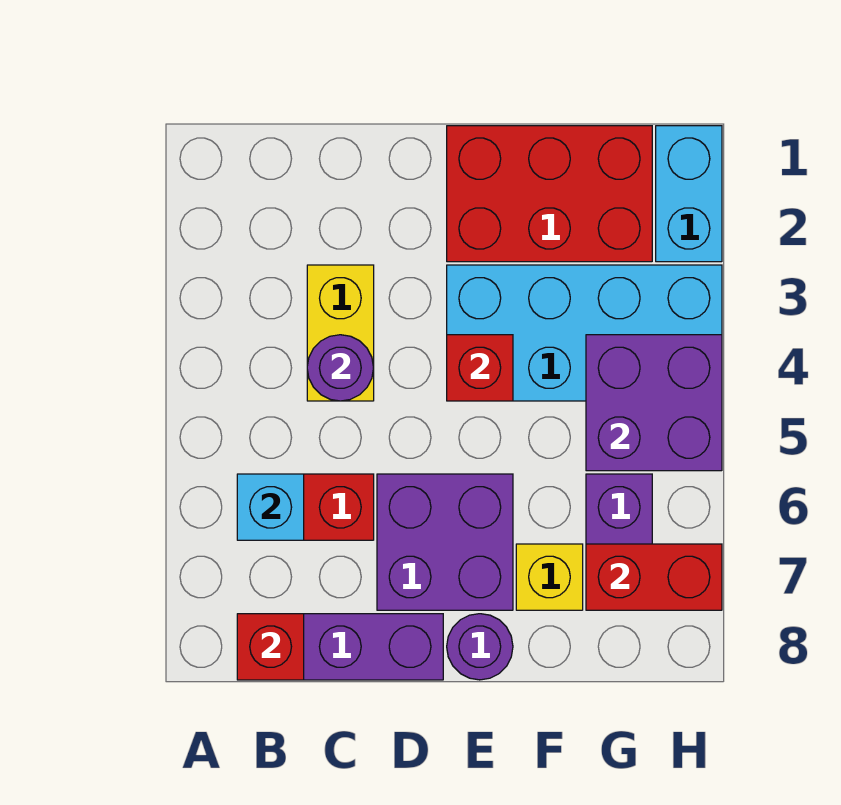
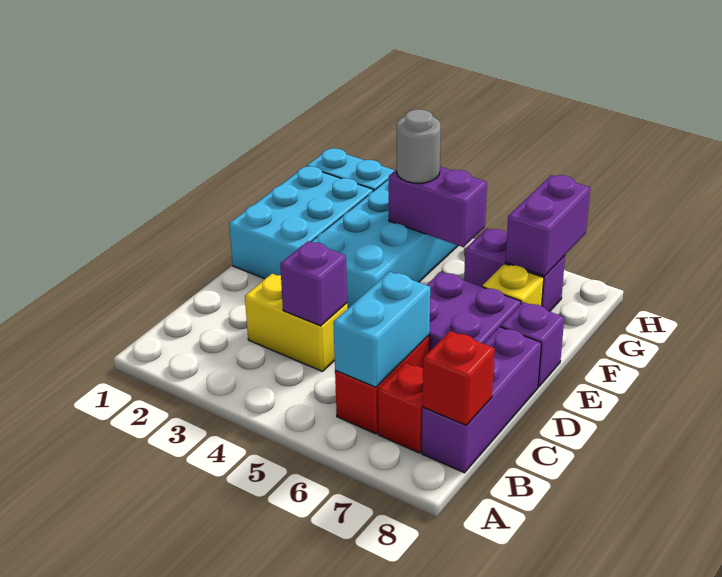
cyan 1x1 brick [237,474,304,540] -> cyan 1x2 brick [333,272,430,387]
purple 1x1 round brick [307,335,374,401] -> purple 1x1 brick [280,241,347,326]
red 2x3 brick [447,126,652,262] -> cyan 2x3 brick [229,166,373,279]
red 1x1 brick [447,335,513,401] -> red 1x1 brick moved to [378,363,423,453]
purple 1x1 round brick [447,614,513,680] -> purple 1x1 brick [501,302,564,387]
purple 2x2 brick [586,335,722,471] -> purple 1x2 brick [389,167,487,247]
none -> grey 1x1 round brick [397,109,441,183]
red 1x2 brick [586,544,722,610] -> purple 1x2 brick [506,175,590,276]

